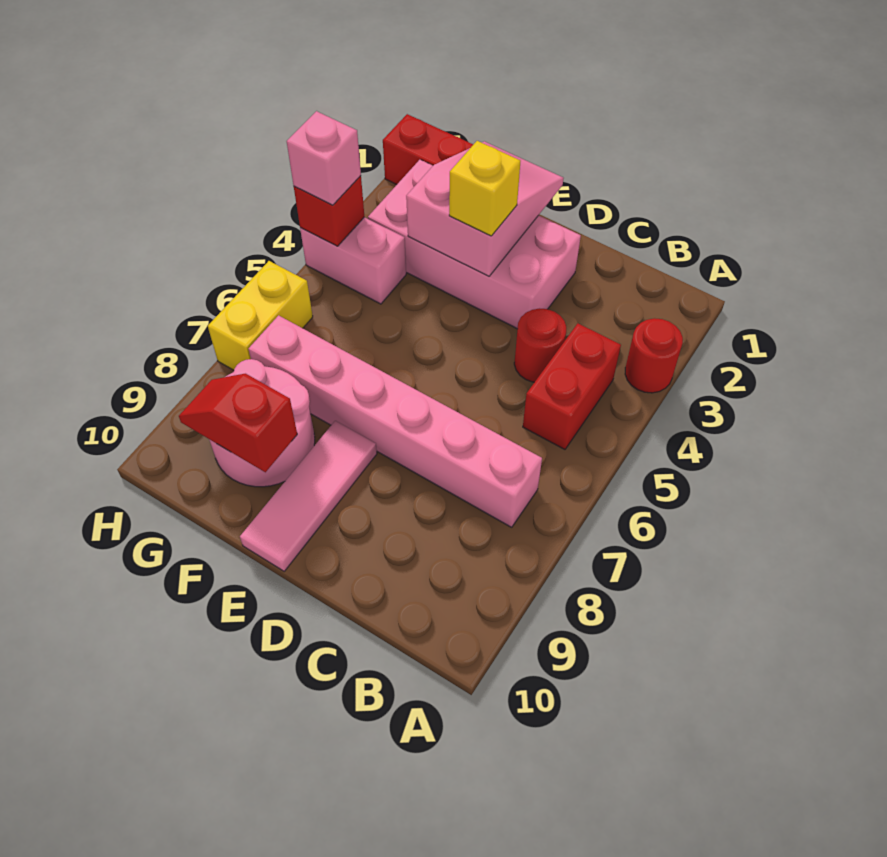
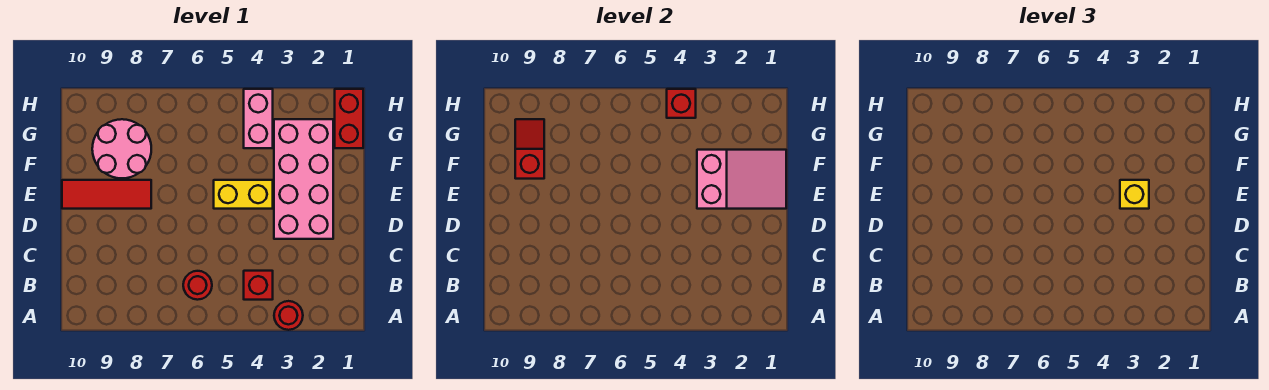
red 1x2 brick [523,323,621,449] -> red 1x1 brick [244,271,273,300]
pink 1x6 brick [249,315,542,527] -> none
red 1x1 round brick [514,308,566,382] -> red 1x1 round brick moved to [183,271,212,300]
pink 1x3 tile [240,421,377,571] -> red 1x3 tile [62,180,151,209]
pink 1x1 brick [287,111,361,205] -> none
yellow 1x2 brick [208,261,313,370] -> yellow 1x2 brick moved to [214,180,273,209]

